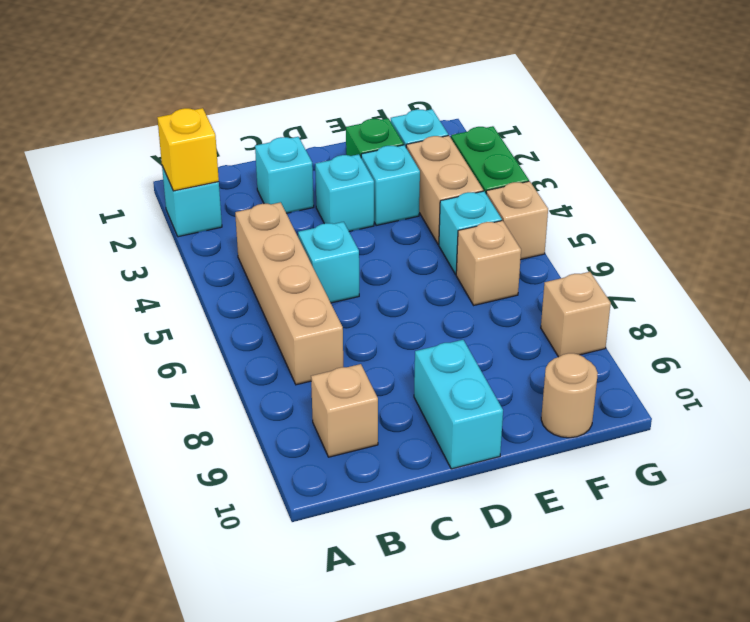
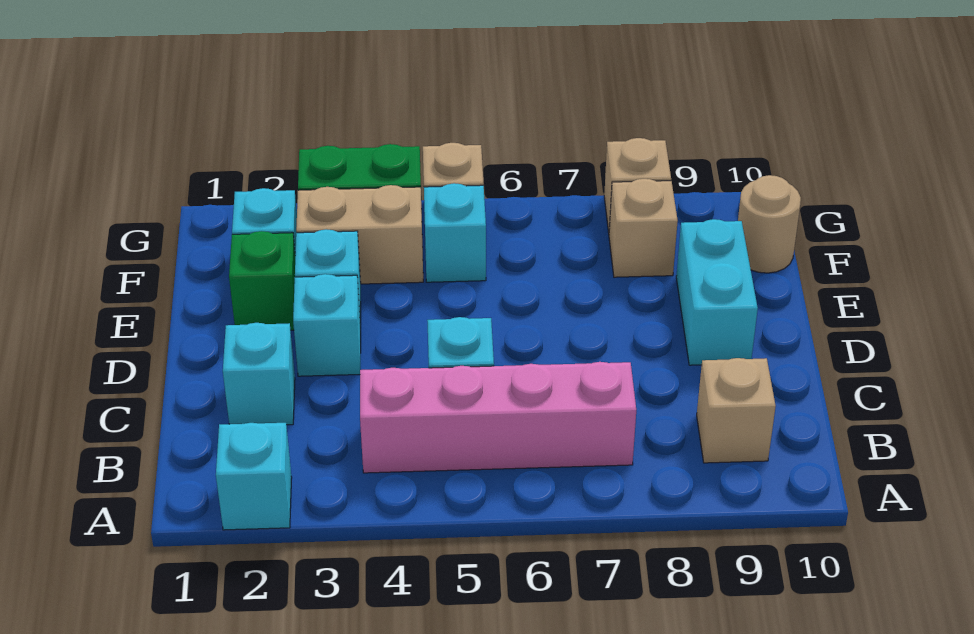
yellow 1x1 brick [157,108,219,191] -> none
tan 1x4 brick [235,202,343,385] -> pink 1x4 brick [360,362,636,473]
cyan 1x2 brick [414,340,503,469] -> cyan 1x2 brick turned to [676,219,758,365]
tan 1x1 brick [456,221,521,305] -> tan 1x1 brick moved to [609,179,678,277]

